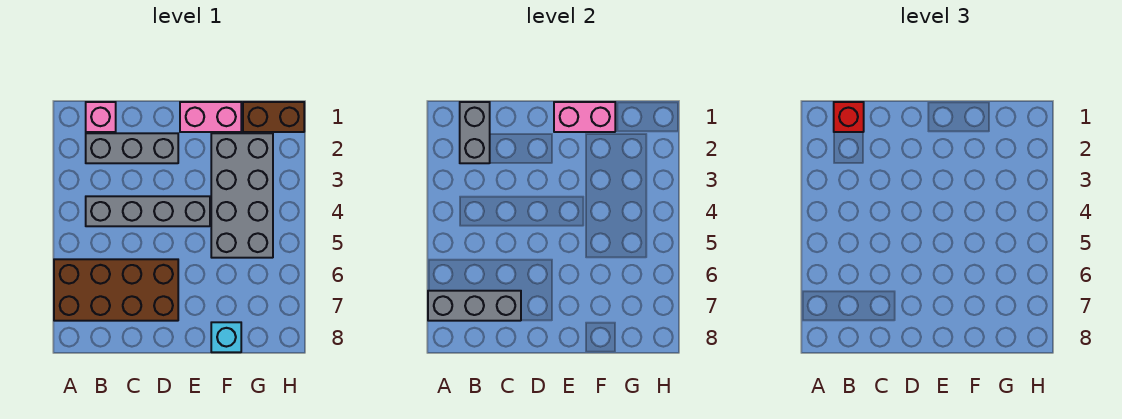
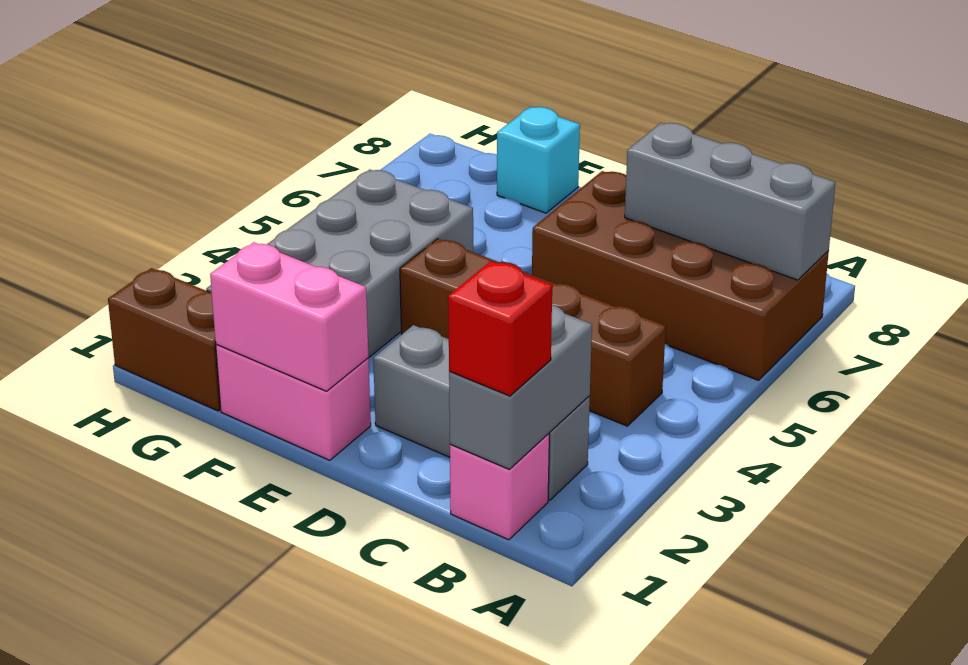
grey 1x4 brick [86,196,210,226] -> brown 1x4 brick [400,239,666,426]

